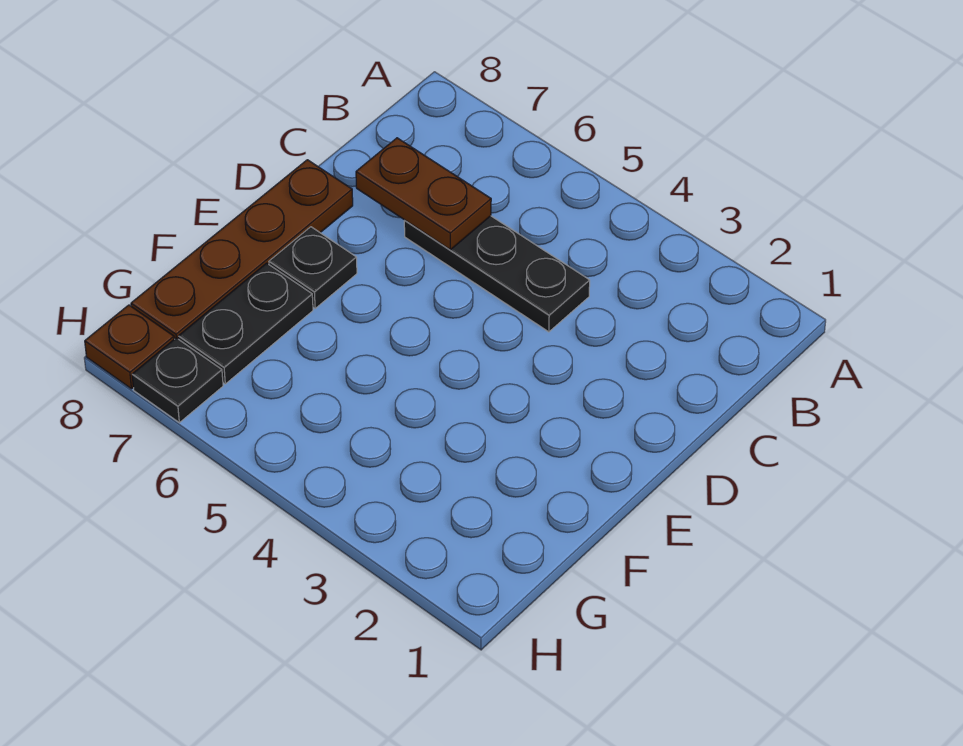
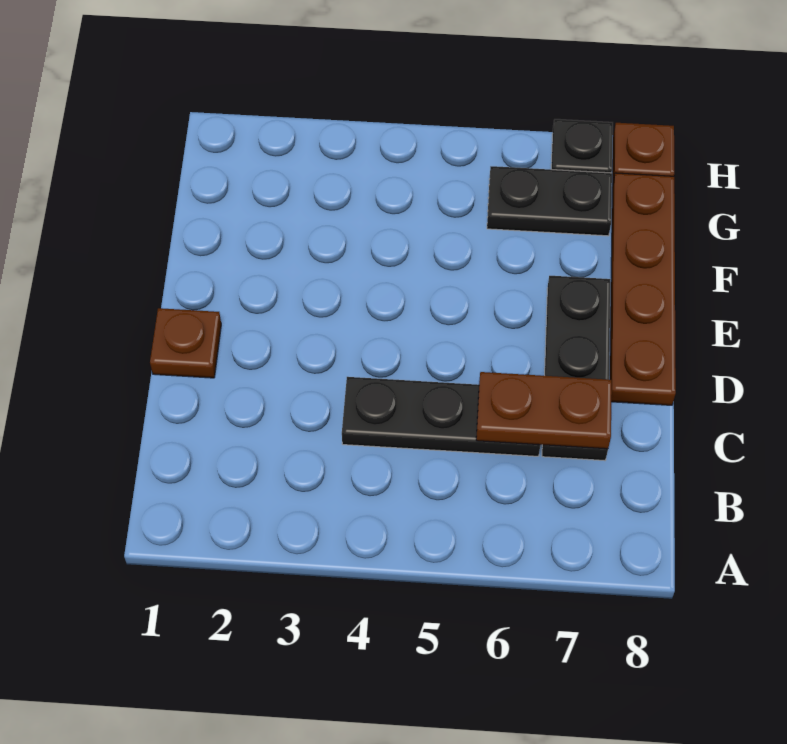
none -> brown 1x1 plate [150,308,221,378]
black 1x1 plate [269,227,357,308] -> black 1x3 plate [542,276,611,461]
black 1x2 plate [178,263,313,384] -> black 1x2 plate turned to [487,166,612,236]

